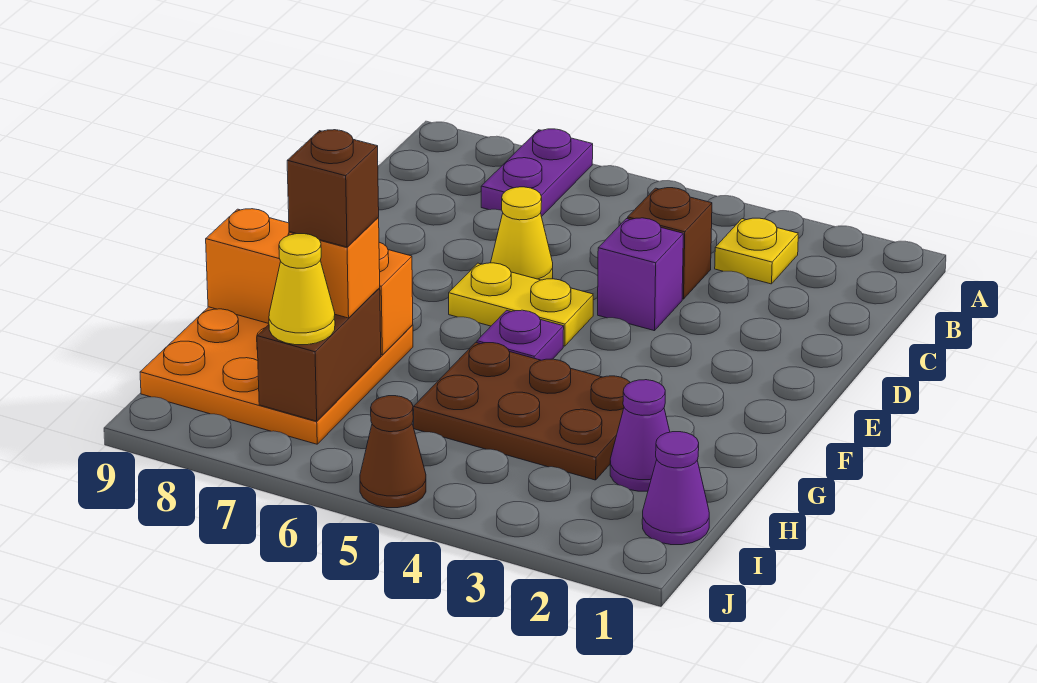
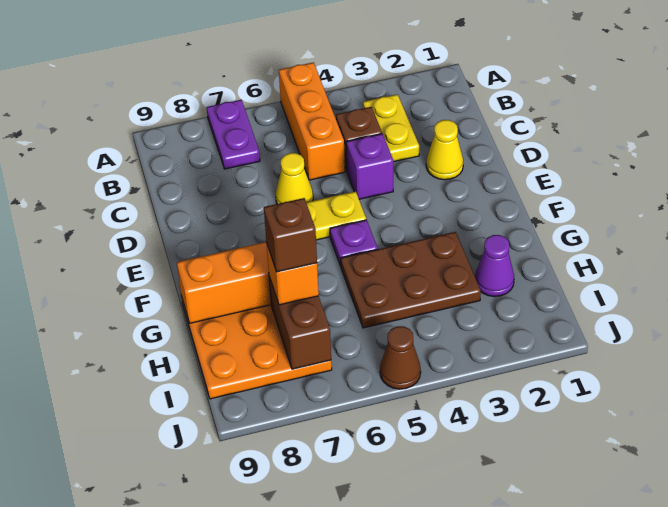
none -> orange 1x3 brick [279,62,345,180]
yellow 1x1 plate [715,218,798,284] -> yellow 1x2 plate [363,94,419,162]
purple 1x1 cone [642,432,709,545] -> none
yellow 1x1 cone [269,234,335,345] -> yellow 1x1 cone moved to [426,120,463,180]

